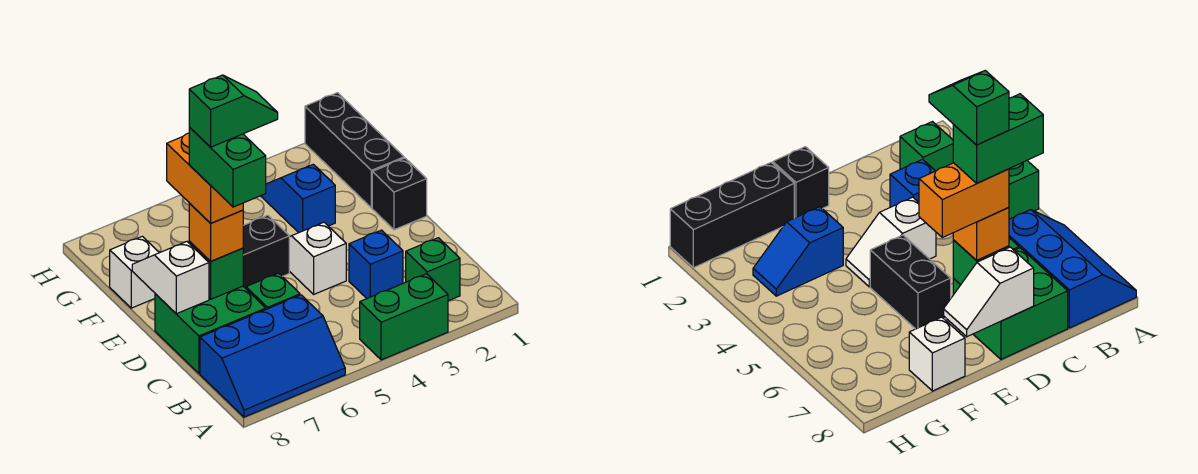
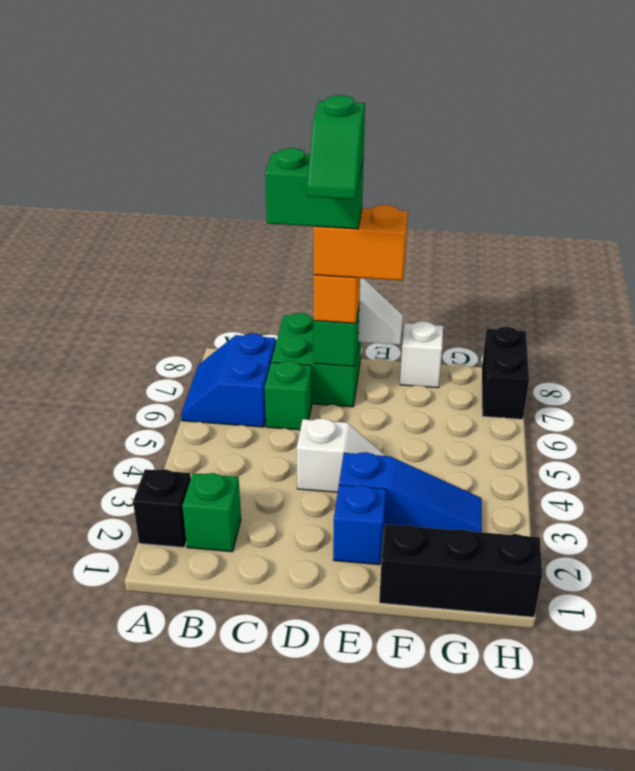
green 1x2 brick [360,274,448,360] -> none
blue 2x3 slope [200,295,345,417] -> blue 2x2 slope [181,333,276,427]
blue 1x1 brick [349,230,403,298] -> blue 1x1 brick moved to [333,485,386,565]
black 1x1 brick [372,158,427,230] -> black 1x1 brick moved to [133,469,191,547]
black 1x2 brick [243,215,289,288] -> black 1x2 brick moved to [482,327,529,419]
blue 1x2 slope [261,164,335,233] -> blue 1x3 slope [339,452,482,532]

